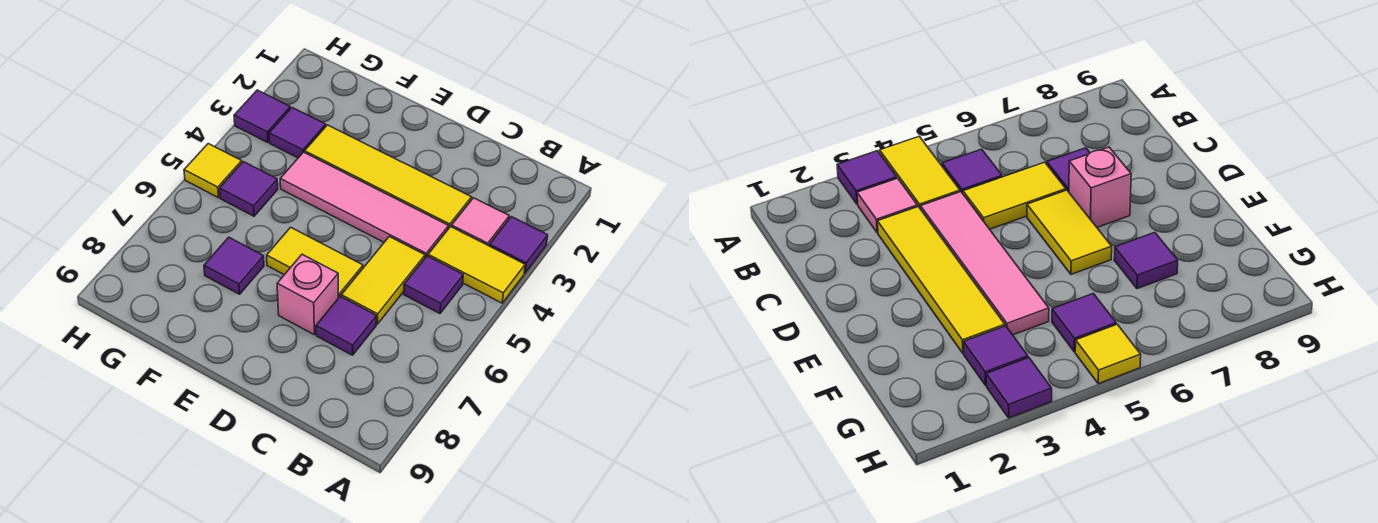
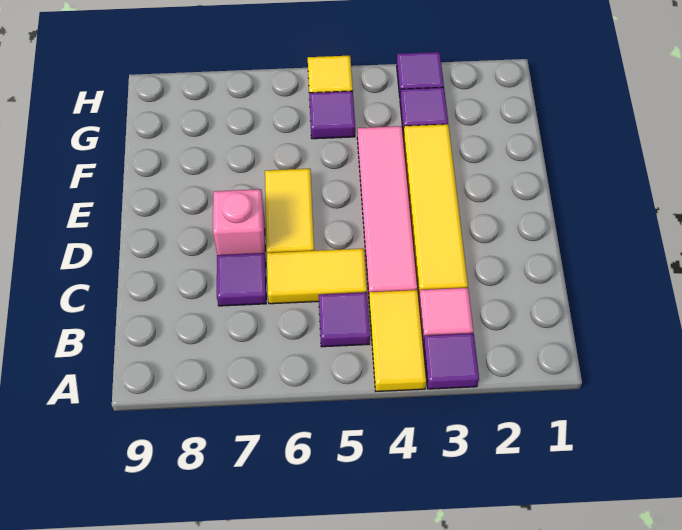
purple 1x1 tile [204,237,264,294] -> none

